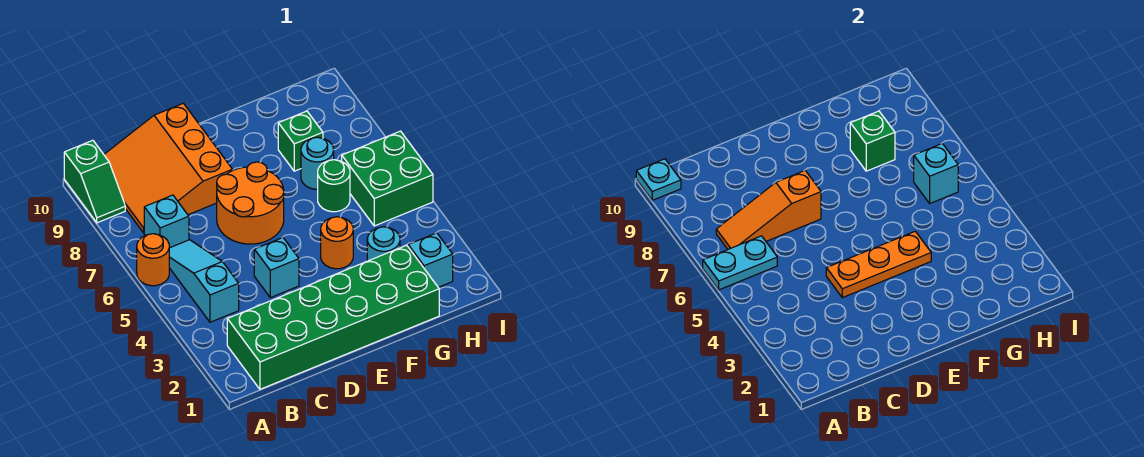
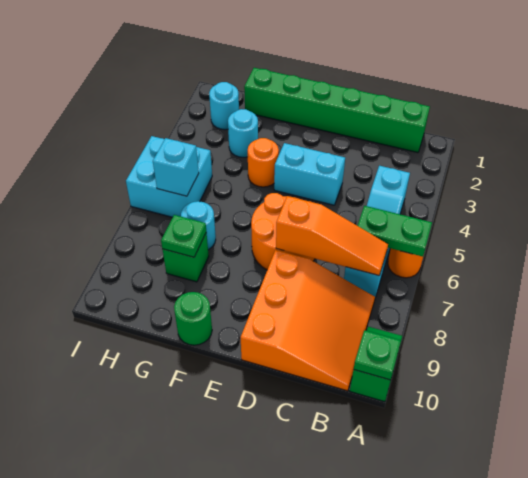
cyan 1x2 plate [703,236,777,290] -> green 1x2 plate [358,206,432,257]
cyan 1x1 plate [636,159,681,200] -> green 1x1 plate [354,330,401,380]
green 2x6 brick [227,245,439,389] -> green 1x6 brick [244,68,430,153]
cyan 1x1 brick [254,238,299,298] -> cyan 1x2 brick [274,143,345,205]
orange 1x3 plate [826,231,931,298] -> none
green 1x1 round brick [318,160,350,212] -> green 1x1 round brick moved to [174,292,212,345]
green 1x1 brick [850,111,895,171] -> green 1x1 plate [161,215,206,257]
cyan 1x1 brick [408,233,453,287] -> cyan 1x1 round brick [209,82,239,130]
green 2x2 brick [342,131,433,226] -> cyan 2x2 brick [126,136,212,217]

